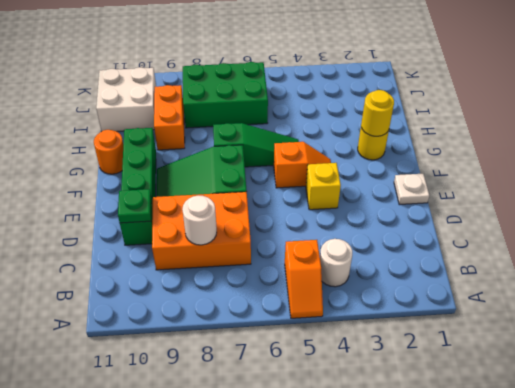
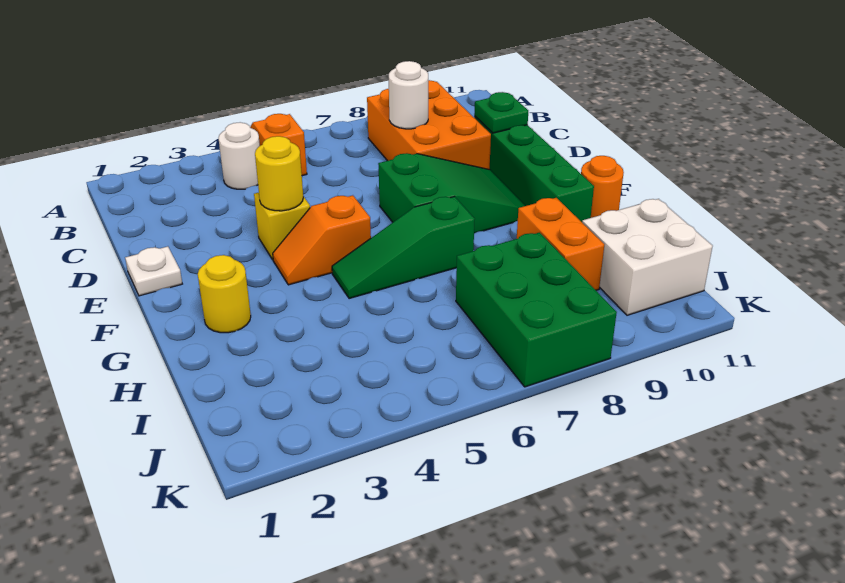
orange 2x3 brick [152,192,251,270] -> orange 2x3 brick turned to [367,80,491,170]
yellow 1x1 round brick [361,90,394,136] -> yellow 1x1 round brick moved to [255,136,303,211]
green 2x3 brick [183,62,268,128] -> green 2x3 brick turned to [456,233,617,387]

